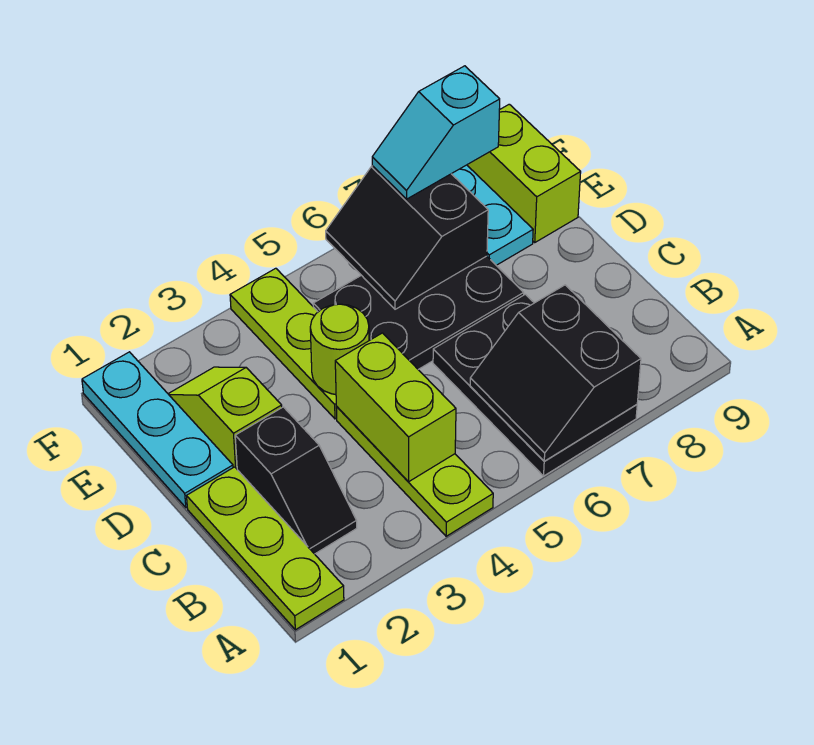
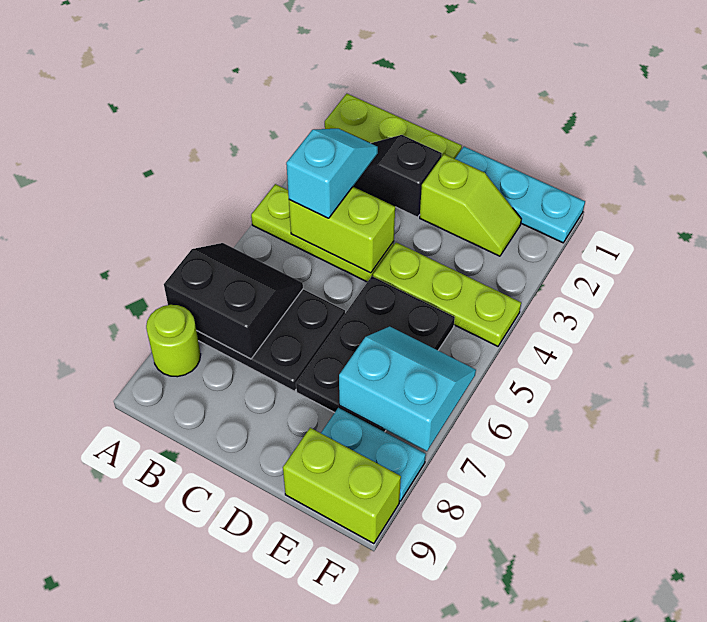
lime 1x1 round brick [310,304,369,394] -> lime 1x1 round brick moved to [146,305,201,377]
black 2x2 slope [326,166,488,309] -> cyan 2x2 slope [339,327,476,451]
cyan 1x2 slope [372,66,500,199] -> cyan 1x2 slope moved to [286,129,378,218]

